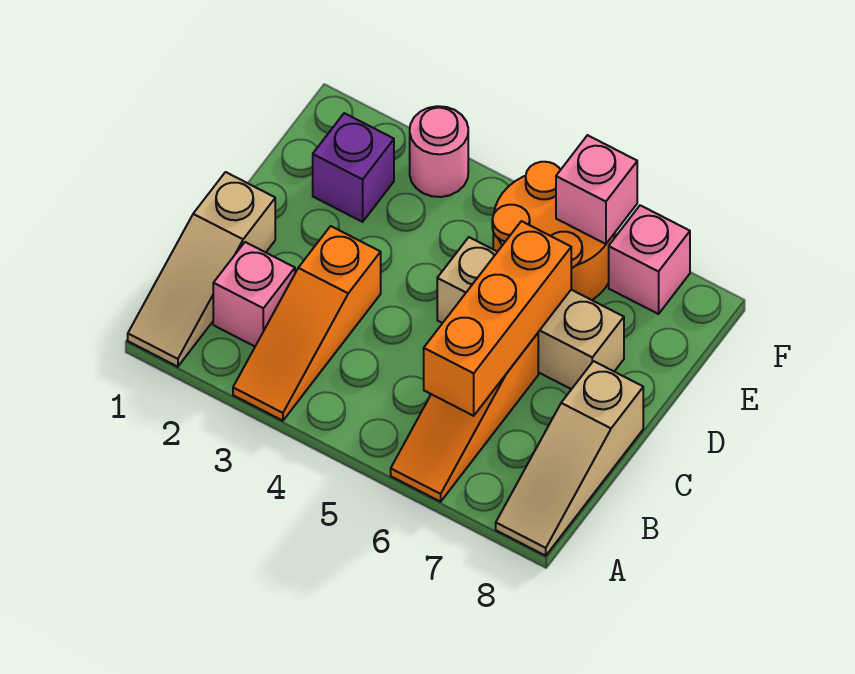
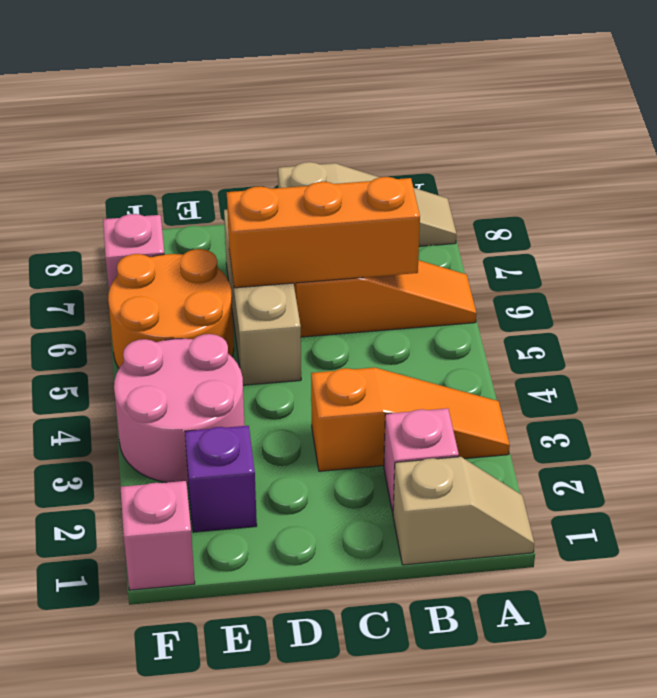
tan 1x3 slope [128,172,275,367] -> tan 1x2 slope [393,457,534,565]
pink 1x1 round brick [410,106,468,197] -> pink 2x2 round brick [114,334,245,483]
pink 1x1 brick [556,135,637,244] -> pink 1x1 brick moved to [120,481,195,590]

